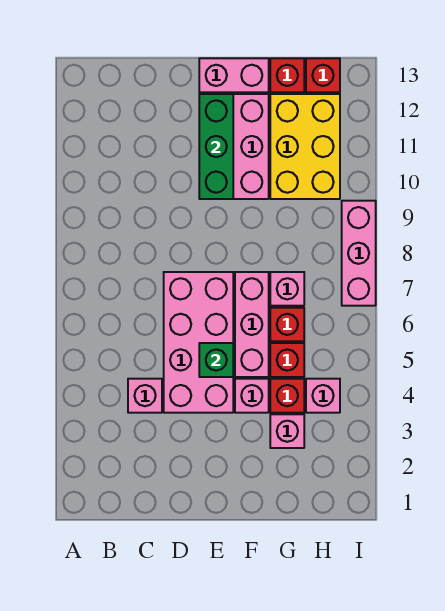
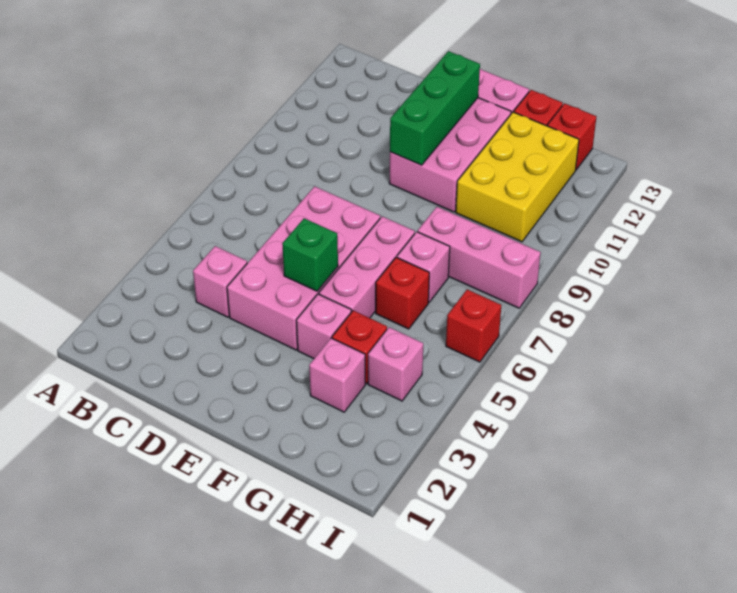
red 1x1 brick [270,343,304,377] -> red 1x1 brick moved to [446,290,501,362]
pink 1x3 brick [342,201,376,306] -> pink 1x3 brick turned to [417,207,541,308]

